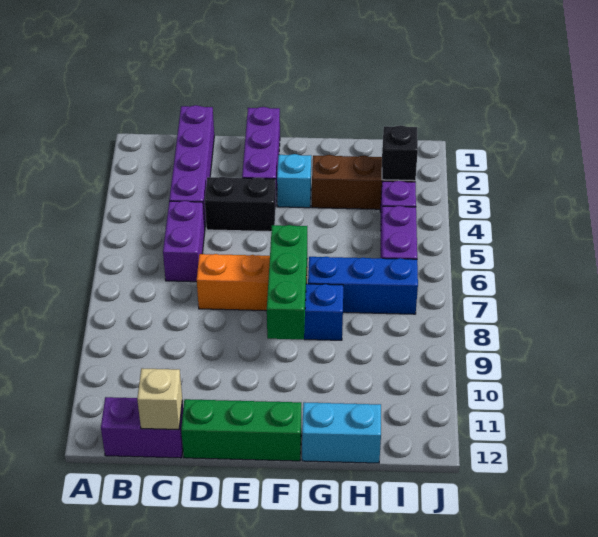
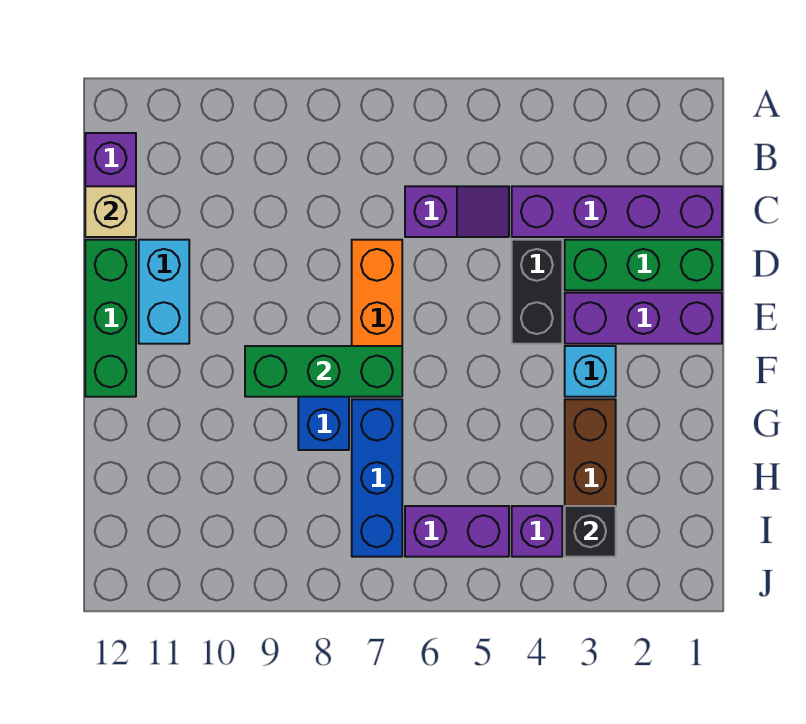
purple 1x2 brick [163,201,205,282] -> purple 1x2 slope [405,186,509,237]
none -> green 1x3 brick [565,240,722,290]
cyan 1x2 brick [302,402,381,463] -> cyan 1x2 brick moved to [139,240,189,344]

